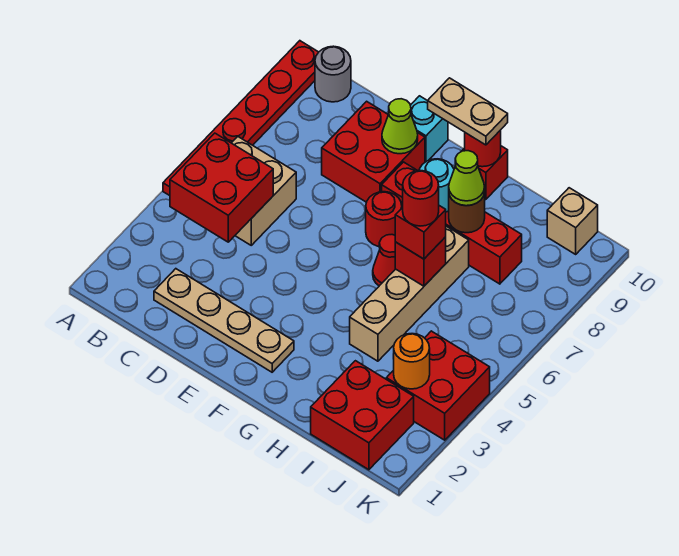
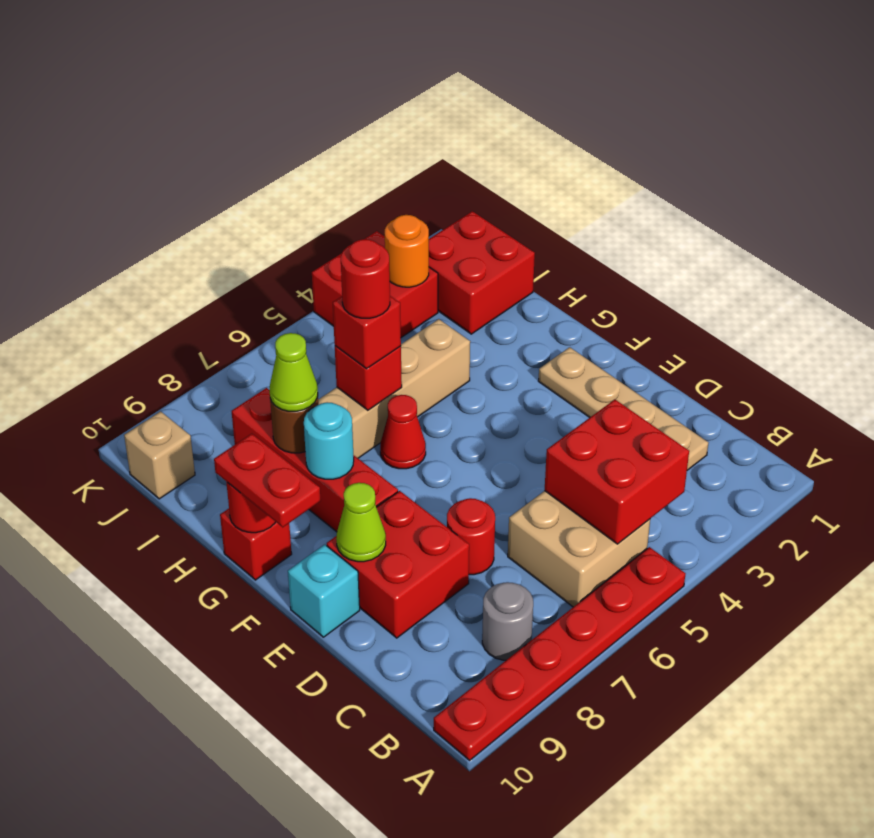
grey 1x1 round brick [315,46,351,102] -> grey 1x1 round brick moved to [482,582,533,660]
red 1x1 round brick [366,192,402,247] -> red 1x1 round brick moved to [447,498,495,575]
tan 1x2 plate [428,78,508,145] -> red 1x2 plate [214,434,321,527]

